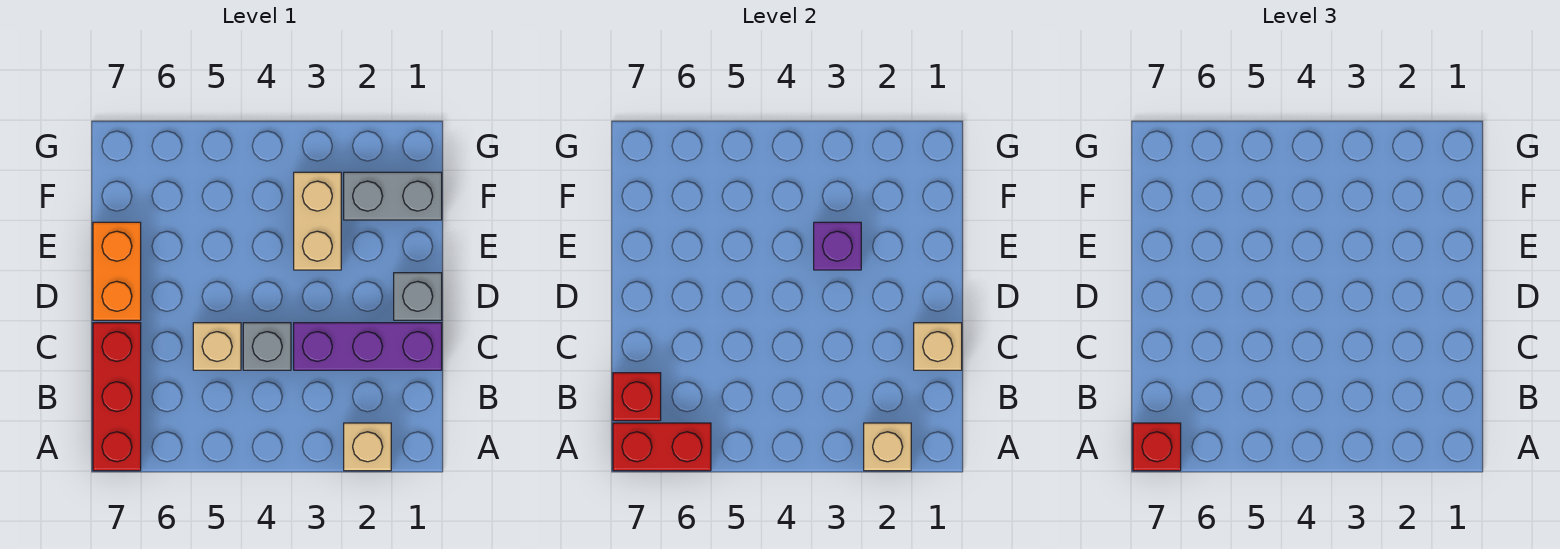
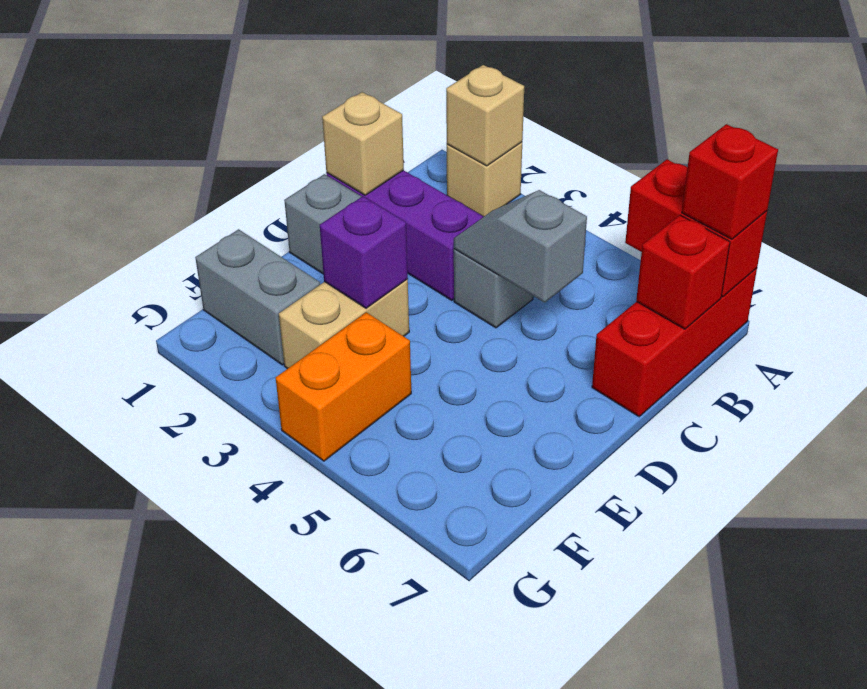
none -> grey 1x2 slope [454,190,587,303]
tan 1x1 brick [193,323,241,370] -> none
orange 1x2 brick [93,222,141,320] -> orange 1x2 brick moved to [276,312,411,461]

